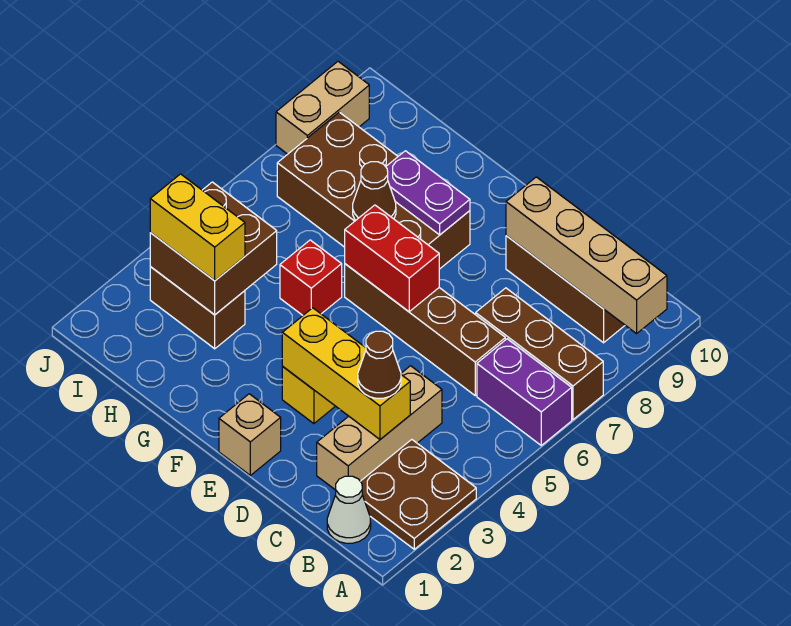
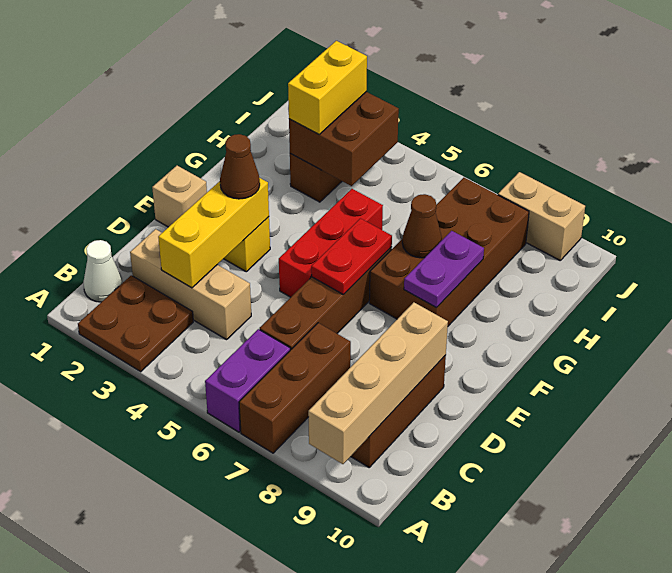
brown 1x1 cone [358,331,401,398] -> brown 1x1 cone moved to [220,134,260,199]
red 1x2 brick [345,205,439,312] -> red 1x2 plate [311,219,392,295]
red 1x1 brick [280,240,342,315] -> red 1x3 brick [279,189,383,297]

